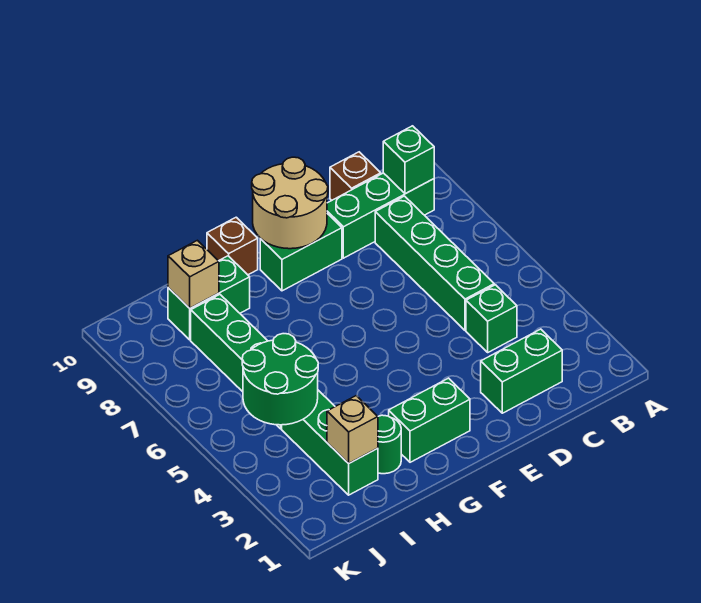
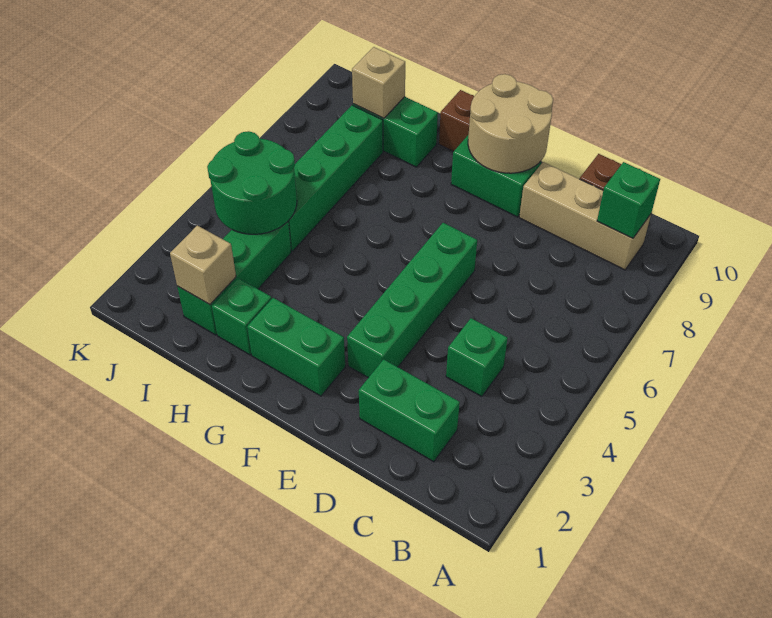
green 1x3 brick [327,173,434,258] -> tan 1x3 brick [519,162,651,270]
green 1x4 brick [375,196,494,330] -> green 1x4 brick moved to [347,223,477,378]
green 1x1 round brick [378,415,401,474] -> green 1x1 brick [212,278,272,355]

